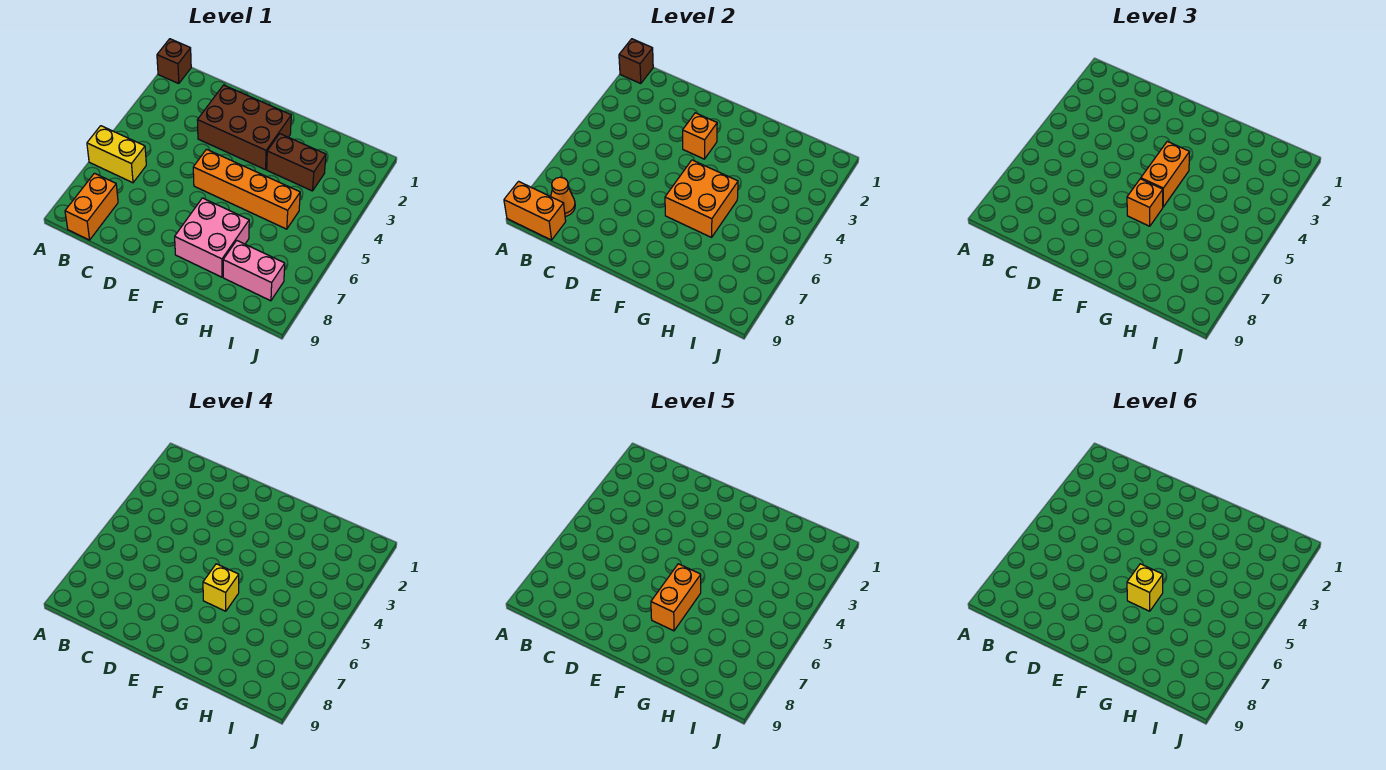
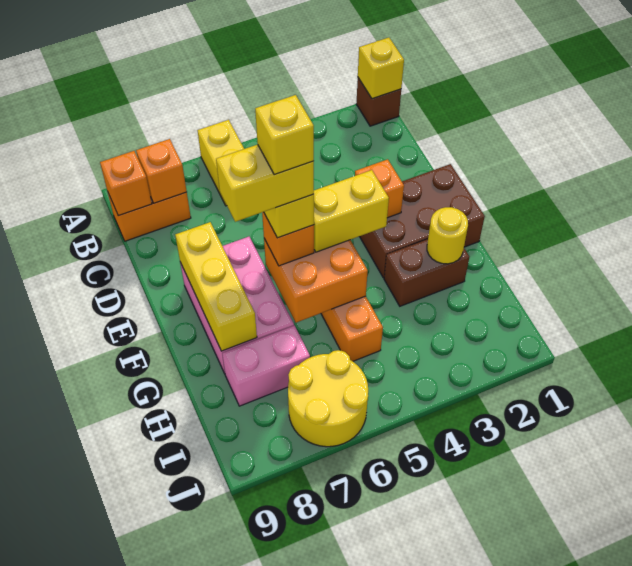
brown 1x1 brick [619,39,653,84] -> yellow 1x1 brick [358,38,404,99]
orange 1x2 brick [504,181,566,240] -> orange 1x1 brick [100,151,152,216]
orange 1x1 cone [551,177,575,216] -> orange 1x1 brick [136,139,187,203]
brown 2x3 brick [197,85,291,170] -> brown 2x3 brick turned to [359,164,485,278]
none -> yellow 1x3 brick [175,222,257,351]
orange 1x2 brick [1141,141,1190,207] -> yellow 1x2 brick [314,170,389,252]
orange 1x2 brick [651,564,701,631] -> yellow 1x2 brick [216,145,314,222]
pink 2x2 brick [175,198,249,277] -> pink 2x3 brick [180,237,294,373]
none -> yellow 1x1 round brick [427,207,468,264]
brown 1x2 brick [267,134,326,191] -> brown 1x2 brick turned to [384,239,469,306]
pink 1x2 brick [223,241,285,301] -> pink 1x2 brick turned to [222,325,310,406]
none -> yellow 2x2 round brick [288,350,368,447]

